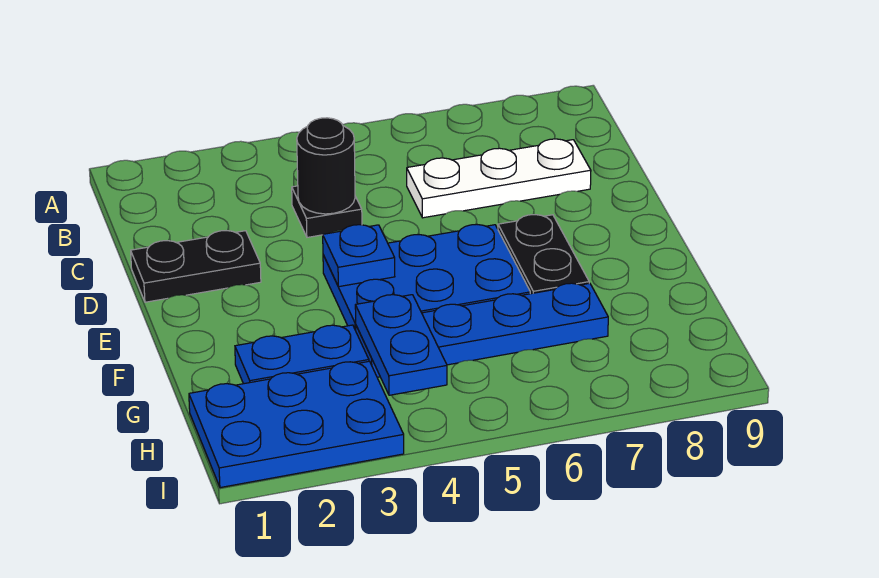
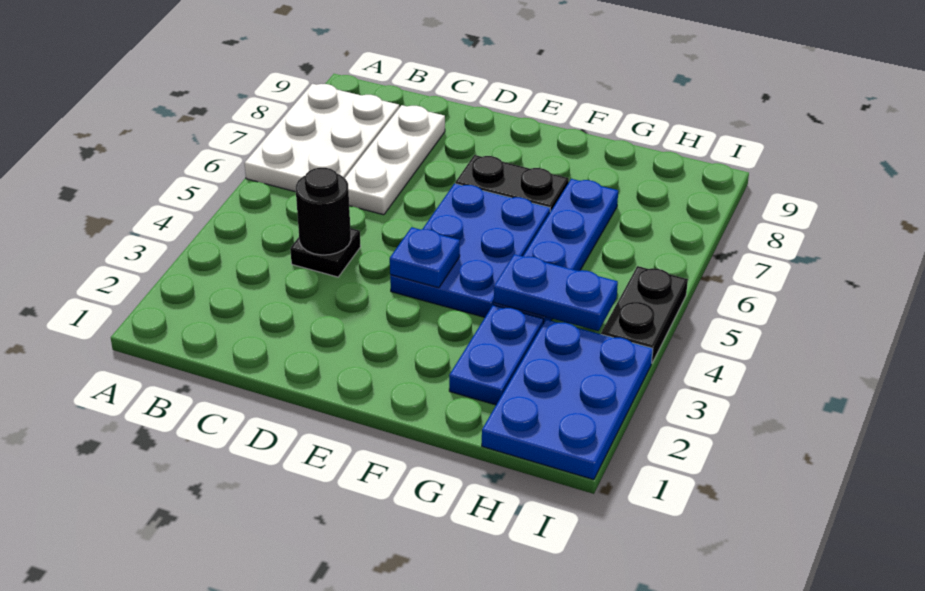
none -> white 2x3 plate [244,84,399,192]
black 1x2 plate [131,231,261,302] -> black 1x2 plate moved to [601,266,688,363]

